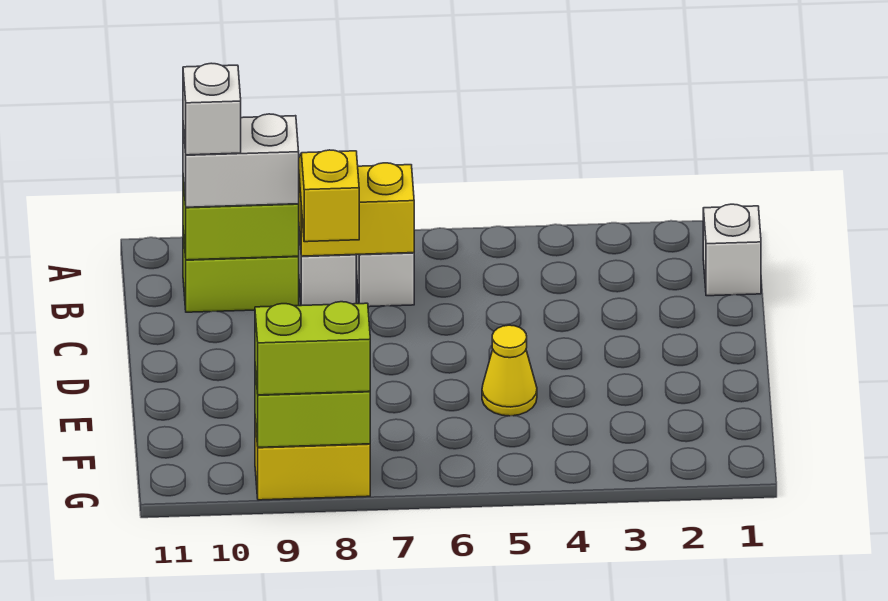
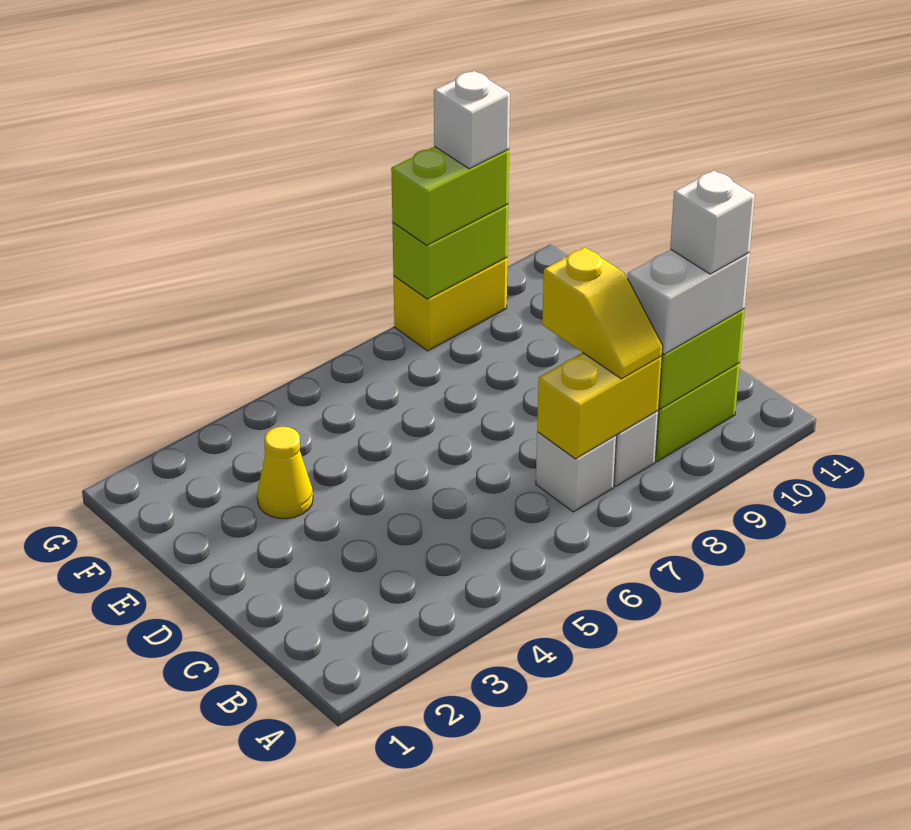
white 1x1 brick [703,204,761,296] -> white 1x1 brick moved to [434,71,510,169]
yellow 1x1 cone [482,325,537,416] -> yellow 1x1 cone moved to [257,427,313,519]

